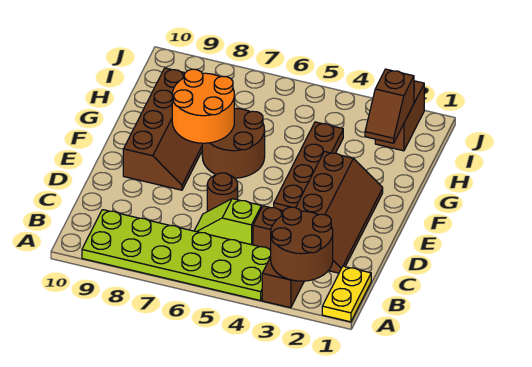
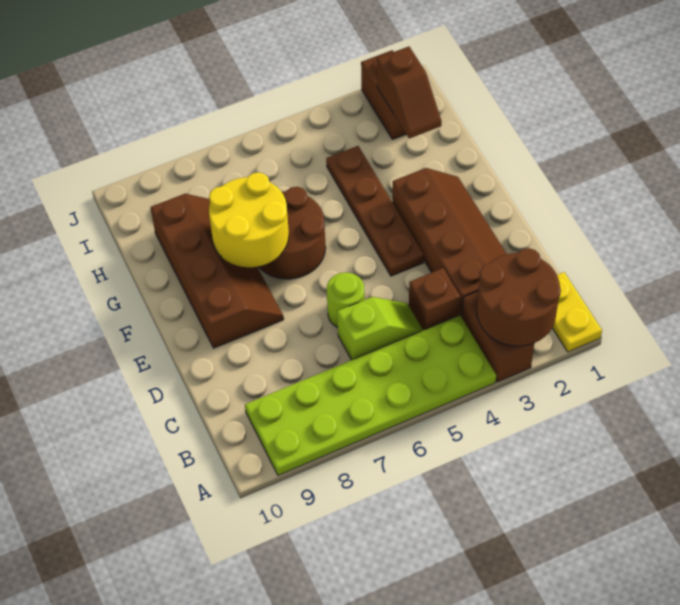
lime 1x2 slope [194,199,261,245] -> lime 1x2 slope turned to [337,297,423,360]
brown 1x1 round brick [207,173,238,211] -> lime 1x1 round brick [327,273,365,327]
orange 2x2 round brick [172,69,234,143] -> yellow 2x2 round brick [209,172,289,267]

